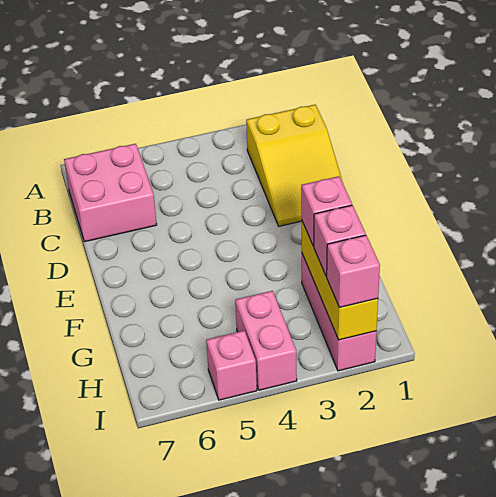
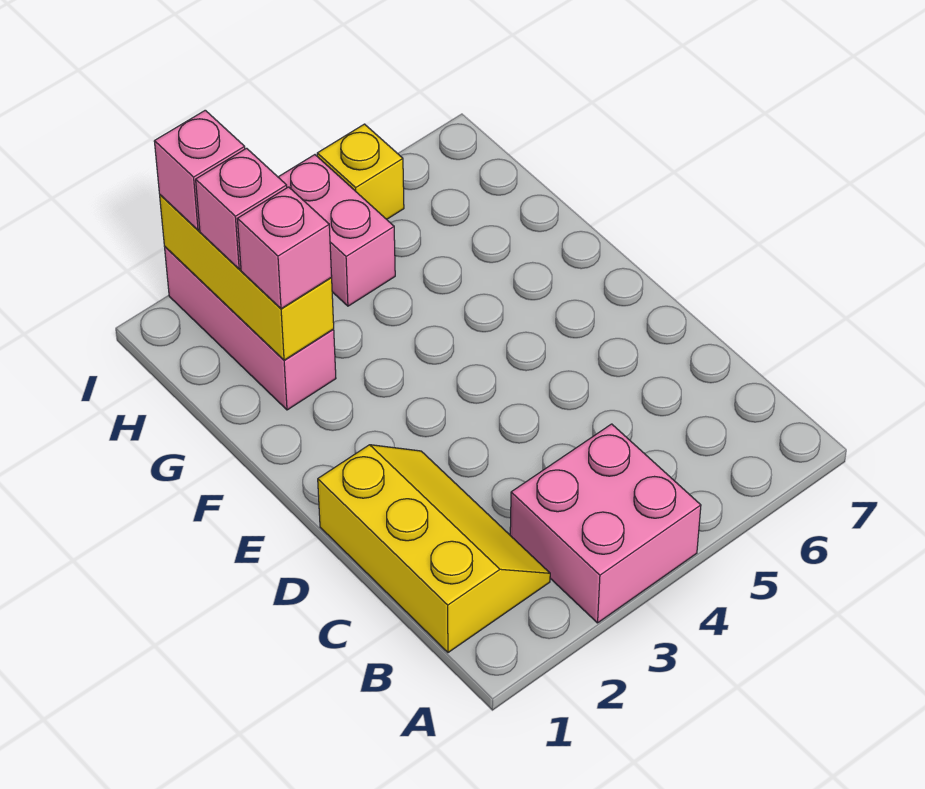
yellow 2x3 slope [246,105,343,226] -> yellow 2x3 slope turned to [318,445,550,653]
pink 2x2 brick [64,144,157,242] -> pink 2x2 brick moved to [510,424,701,623]
pink 1x1 brick [206,331,257,400] -> yellow 1x1 brick [317,124,404,219]

